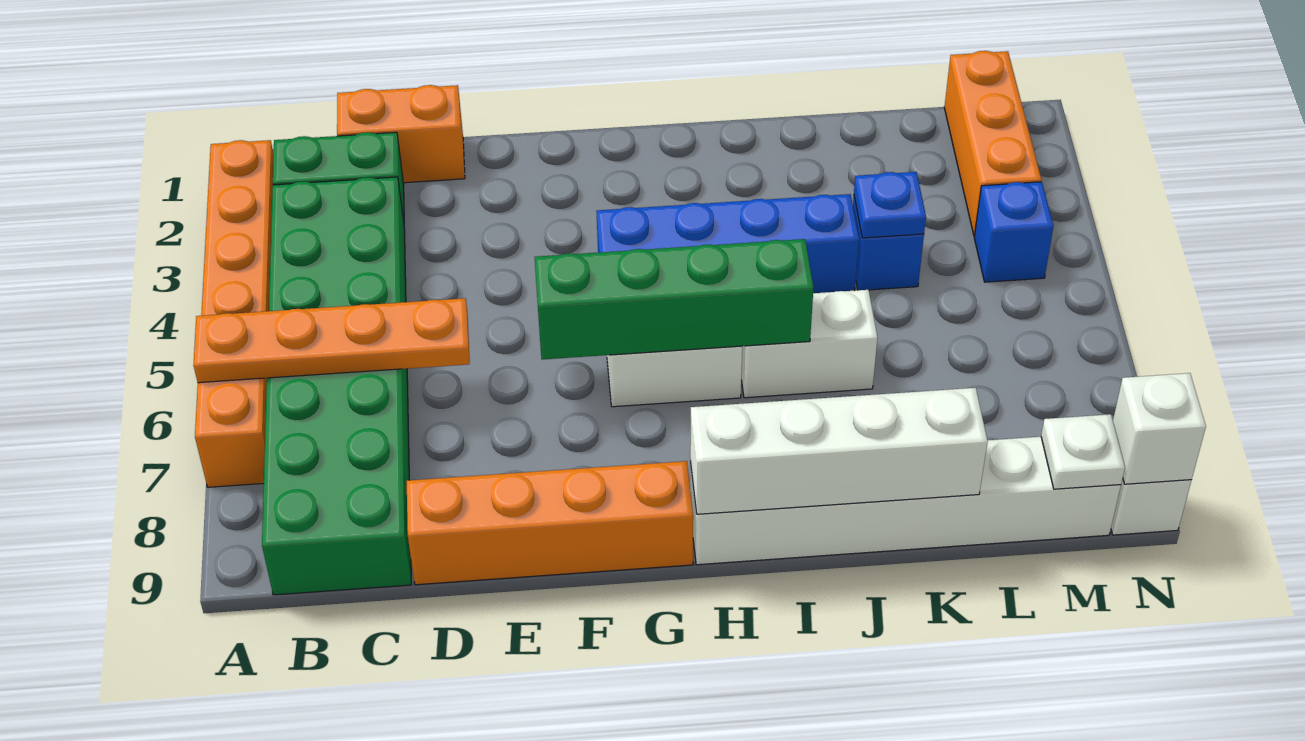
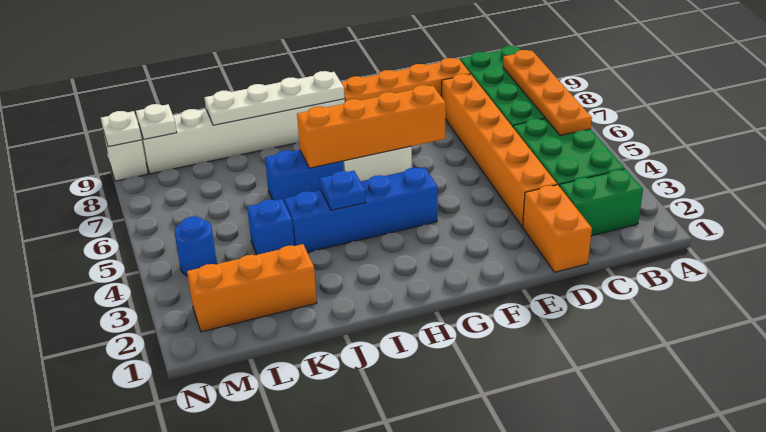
orange 1x6 brick [195,140,274,487] -> orange 1x6 brick moved to [442,74,557,227]
orange 1x4 plate [194,298,470,383] -> orange 1x4 plate turned to [503,50,592,136]
orange 1x2 brick [337,85,465,183] -> orange 1x2 brick turned to [523,185,592,272]
green 1x4 brick [535,239,814,360] -> orange 1x4 brick [297,85,446,168]
white 1x4 brick [690,388,988,514] -> white 1x4 plate [205,71,345,125]
white 1x2 brick [741,290,877,398] -> blue 1x2 brick [265,150,343,201]
blue 1x1 plate [854,172,926,238] -> blue 1x1 plate moved to [320,171,366,210]
orange 1x3 brick [944,51,1041,236] -> orange 1x3 brick turned to [187,244,317,332]
blue 1x1 brick [974,182,1054,282] -> blue 1x1 round brick [175,216,217,276]
white 1x1 brick [1113,373,1206,484] -> white 1x1 plate [101,111,142,147]

